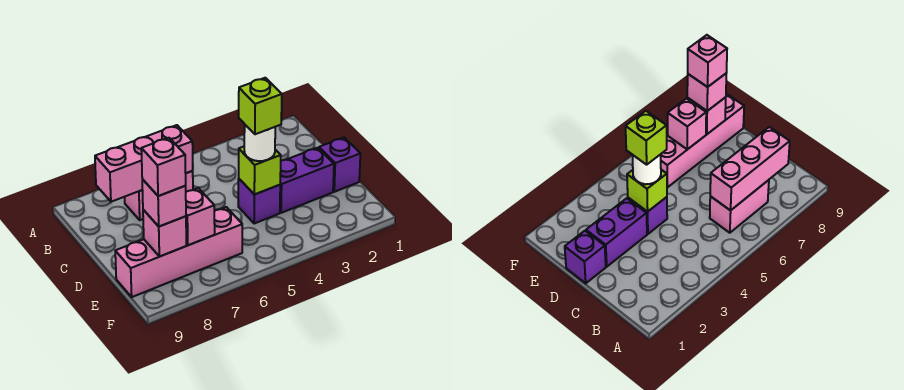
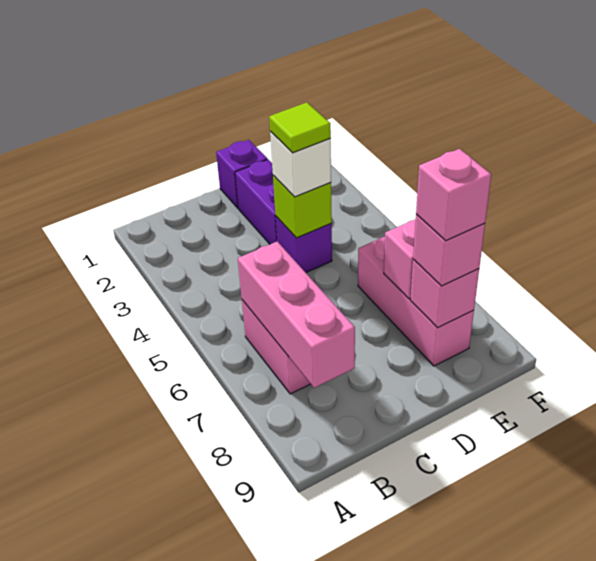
white 1x1 round brick [244,125,275,161] -> white 1x1 brick [270,132,331,197]
lime 1x1 brick [239,78,282,134] -> lime 1x1 tile [269,102,331,153]
pink 1x4 brick [115,207,242,297] -> pink 1x3 brick [358,237,474,366]

